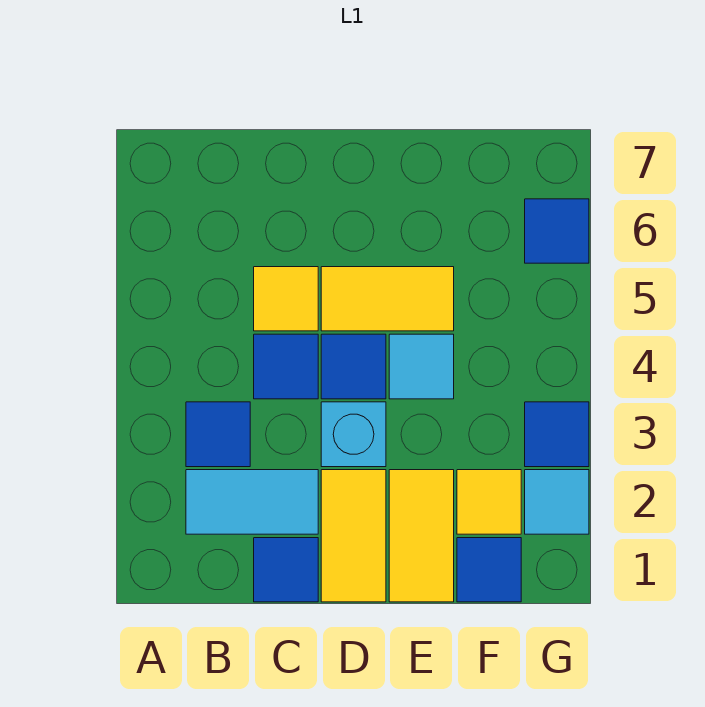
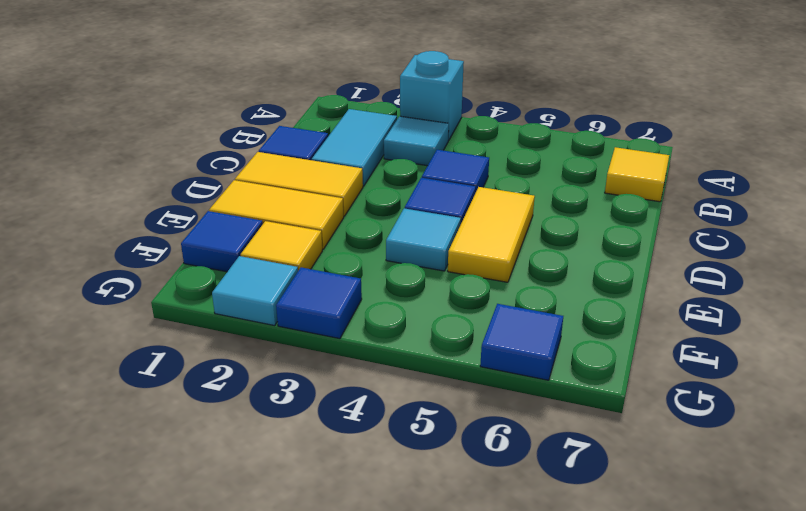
blue 1x1 tile [186,402,250,467] -> cyan 1x1 tile [384,116,449,166]
yellow 1x1 tile [254,267,318,331] -> yellow 1x1 tile moved to [605,147,669,202]
cyan 1x1 brick [321,402,386,467] -> cyan 1x1 brick moved to [400,51,464,141]

